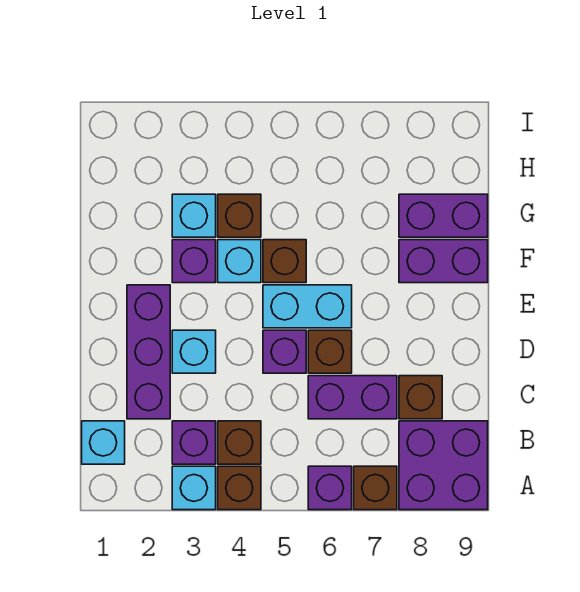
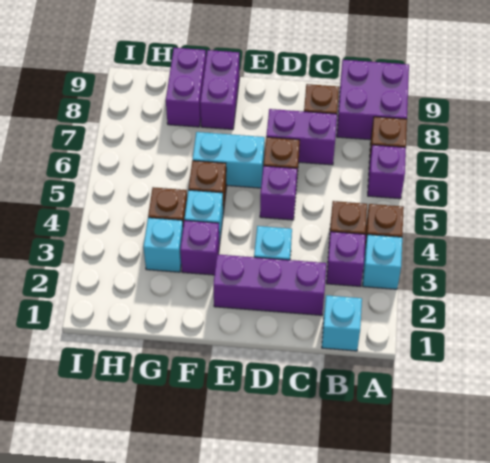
purple 1x2 brick [308,376,397,419] -> purple 1x2 brick turned to [266,109,337,165]
cyan 1x2 brick [263,285,352,328] -> cyan 1x2 brick turned to [193,132,265,188]

